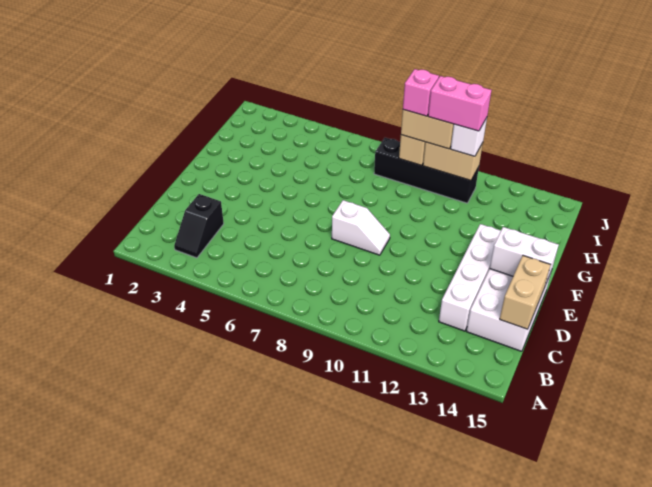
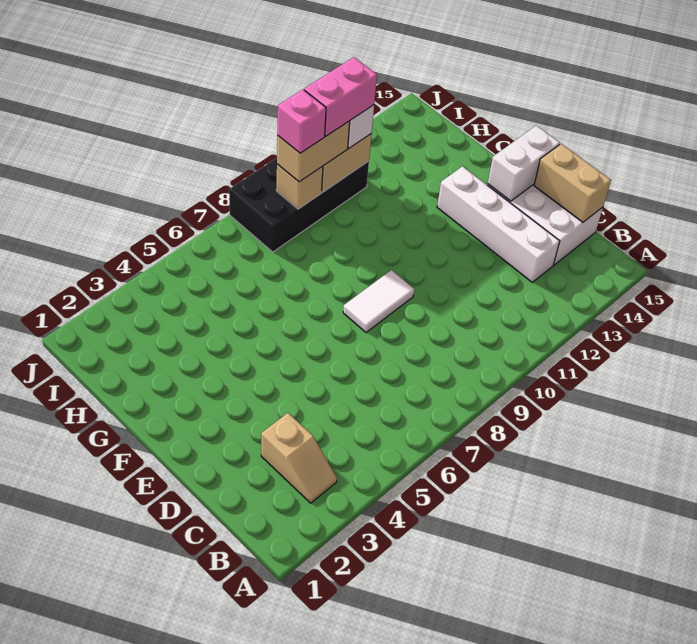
black 1x2 slope [174,194,224,258] -> tan 1x2 slope [261,413,337,503]
white 1x2 slope [332,200,390,255] -> white 1x2 tile [343,270,414,332]
black 1x4 brick [374,138,479,203] -> black 2x4 brick [229,158,369,252]

